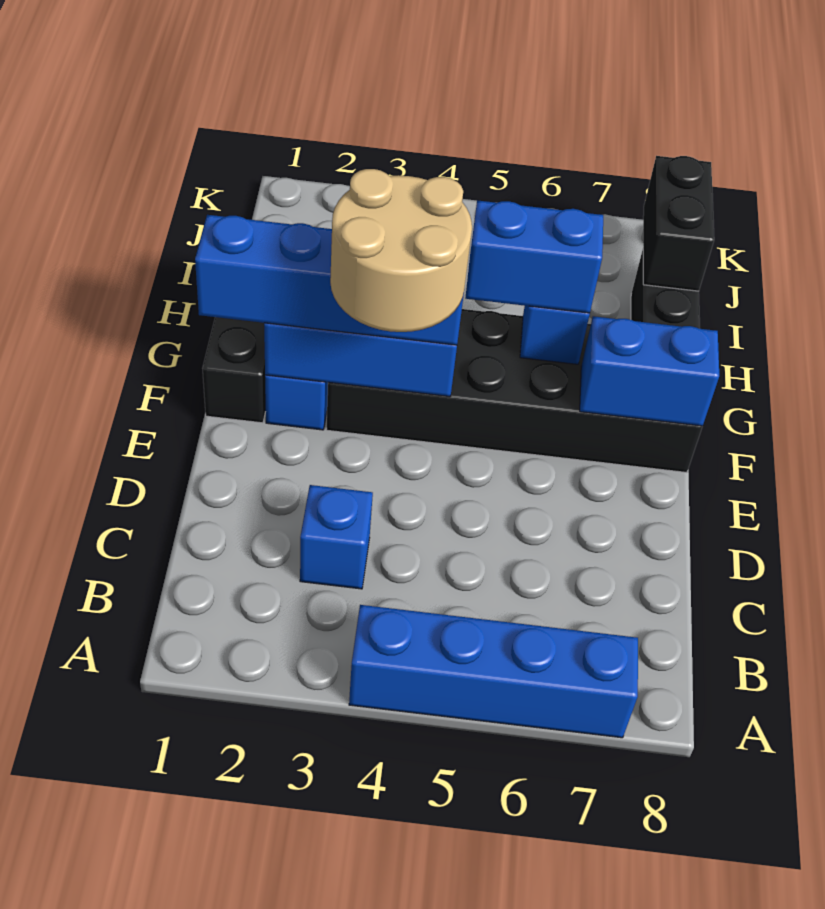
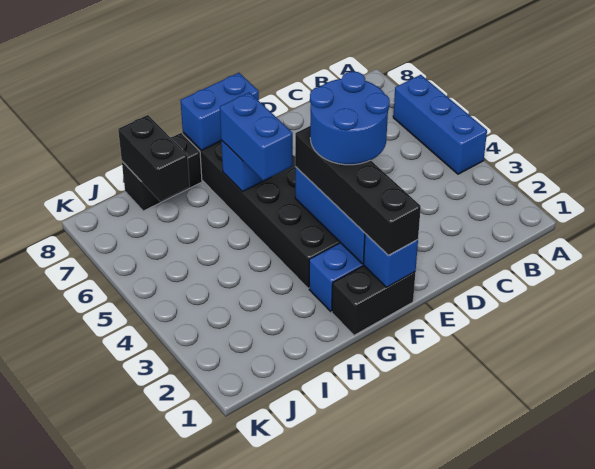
blue 1x4 brick [349,605,638,738] -> blue 1x3 brick [393,75,487,174]
blue 1x1 brick [300,485,373,589] -> blue 1x1 brick moved to [364,234,418,288]
tan 2x2 round brick [330,169,472,332] -> blue 2x2 round brick [310,71,390,165]
blue 1x4 brick [195,215,464,345] -> black 1x4 brick [295,126,421,255]
blue 1x2 brick [580,316,719,426] -> blue 1x2 brick turned to [180,73,259,150]
black 1x2 brick [643,156,714,291] -> black 1x2 brick turned to [118,115,190,201]

